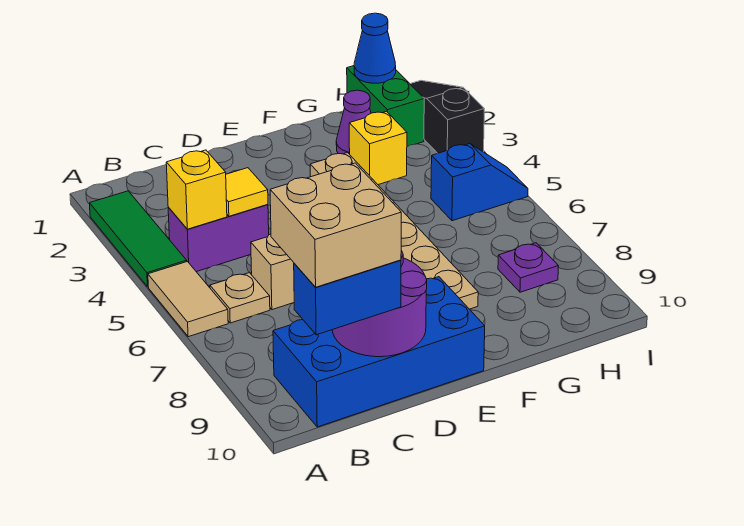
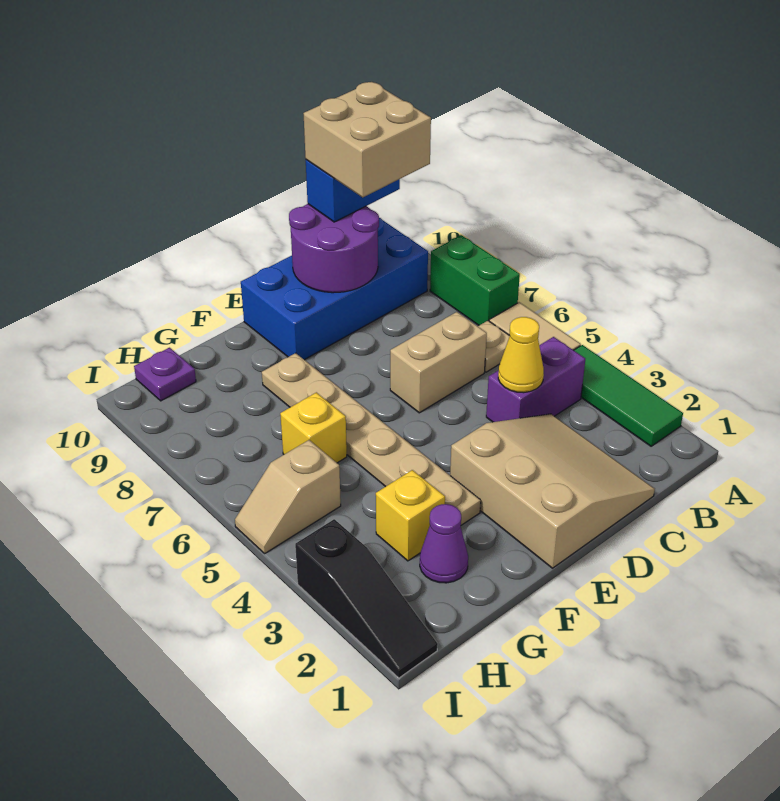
yellow 1x1 brick [166,150,227,229] -> yellow 1x1 brick moved to [280,392,347,463]
none -> tan 3x3 slope [450,414,655,568]
yellow 1x1 tile [226,168,268,216] -> yellow 1x1 cone [498,317,544,393]
green 1x2 brick [347,66,424,147] -> green 1x2 brick moved to [430,235,520,325]
blue 1x1 cone [354,13,396,83] -> none
blue 1x2 slope [431,144,528,221] -> tan 1x2 slope [235,440,341,553]
purple 1x1 plate [498,243,558,292] -> purple 1x1 plate moved to [134,348,196,401]

